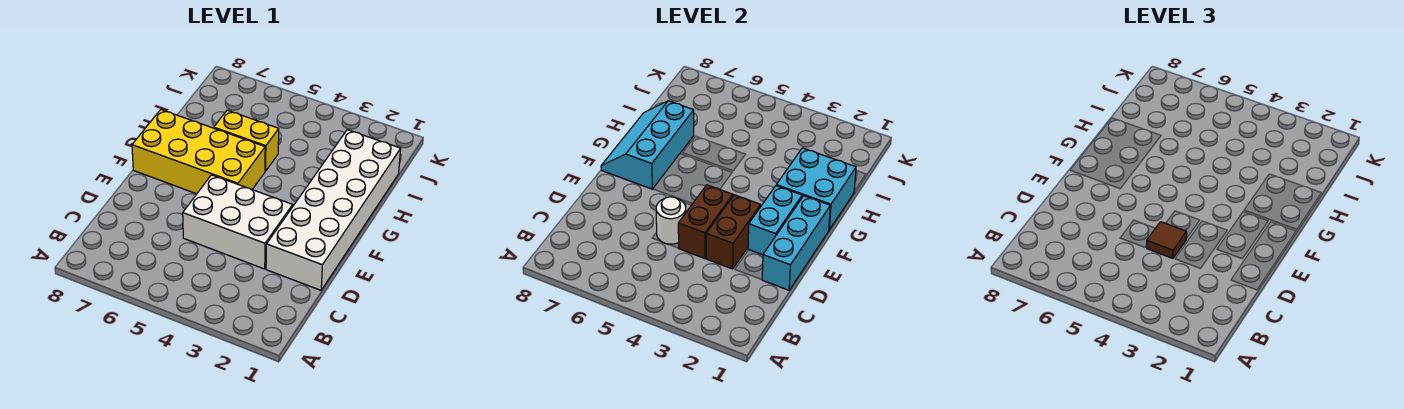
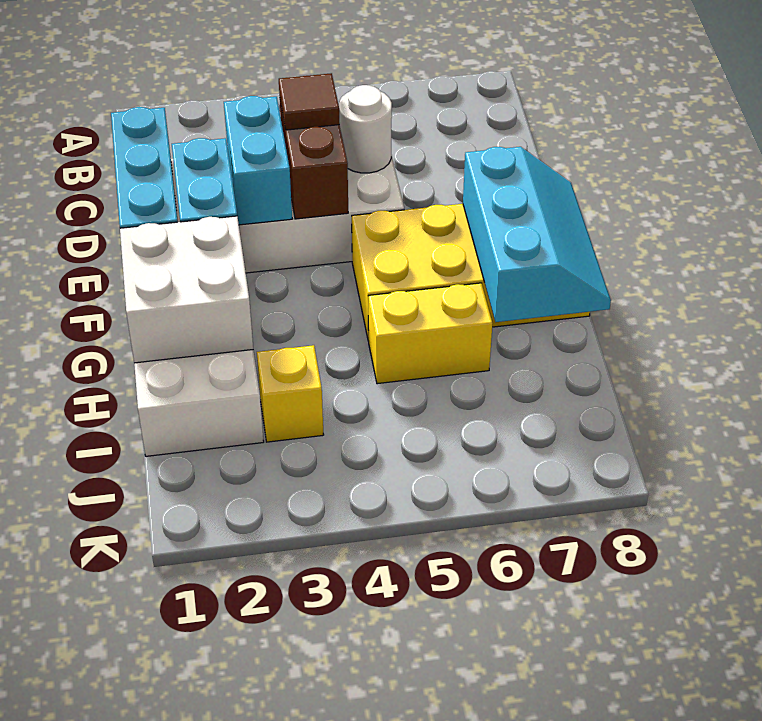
brown 1x2 brick [706,195,761,269] -> cyan 1x2 brick [224,96,292,225]
cyan 2x2 brick [776,148,856,230] -> white 2x2 brick [120,216,253,363]
none -> yellow 1x1 brick [257,345,324,442]

